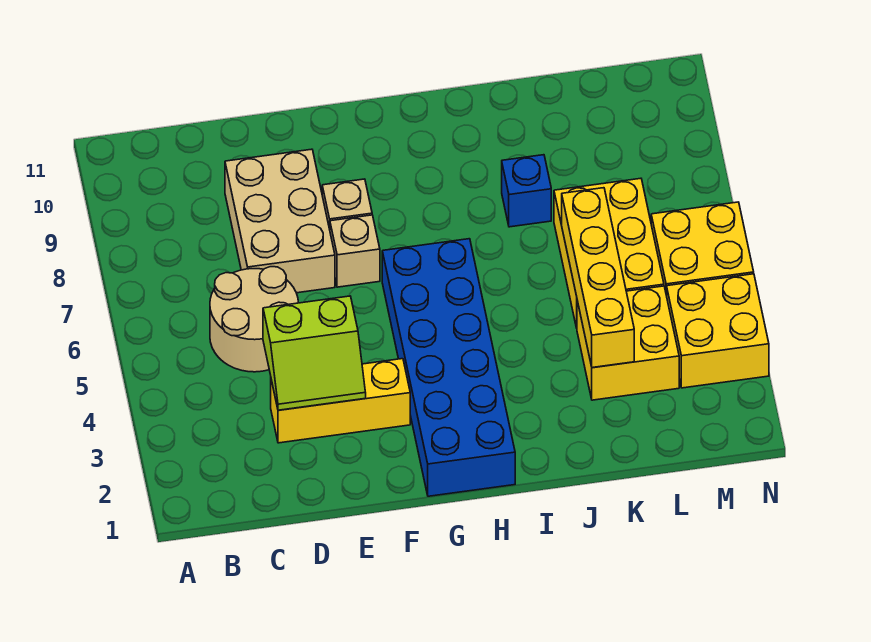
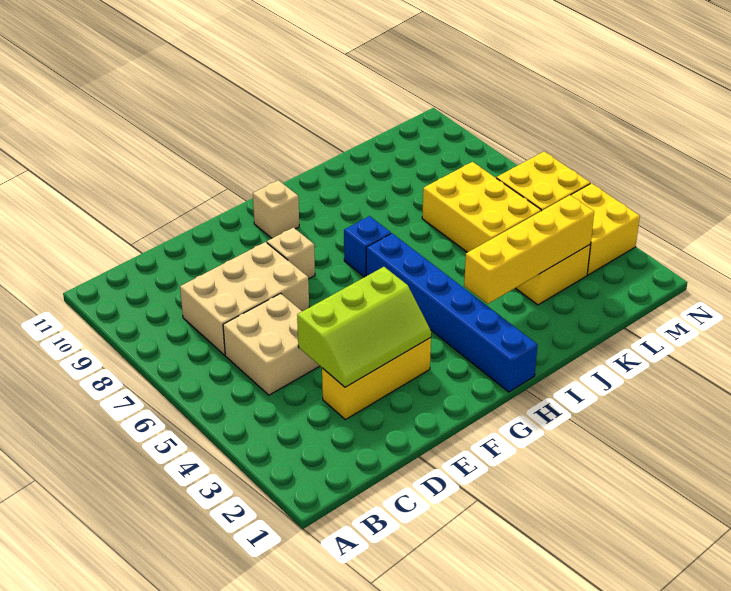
tan 2x2 round brick [210,267,298,372] -> tan 2x2 brick [223,293,319,395]
lime 2x2 slope [263,296,366,410] -> lime 2x3 slope [297,267,431,387]
tan 2x3 brick [225,149,335,293] -> tan 2x3 brick turned to [180,242,309,355]
tan 1x1 brick [330,215,380,287] -> tan 1x1 brick moved to [253,180,299,238]
blue 2x6 brick [382,239,515,496] -> blue 1x6 brick [366,234,537,392]
blue 1x1 brick [502,155,551,227] -> blue 1x1 brick moved to [344,216,391,277]
yellow 1x4 brick [562,188,634,368] -> yellow 1x4 brick turned to [464,195,594,304]

